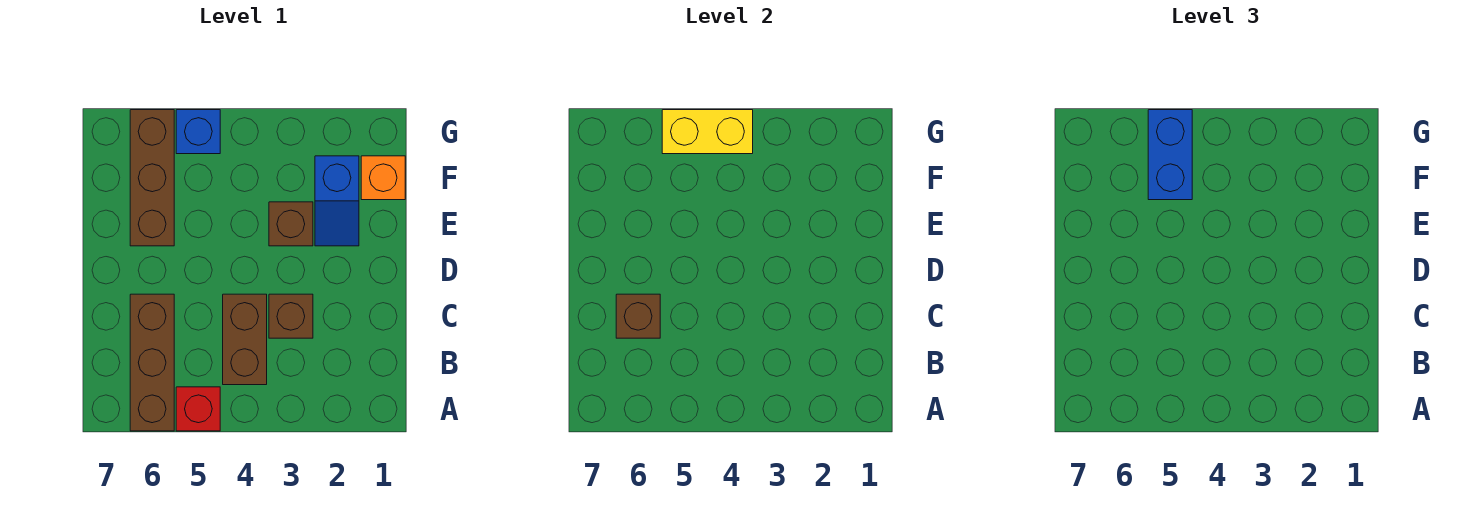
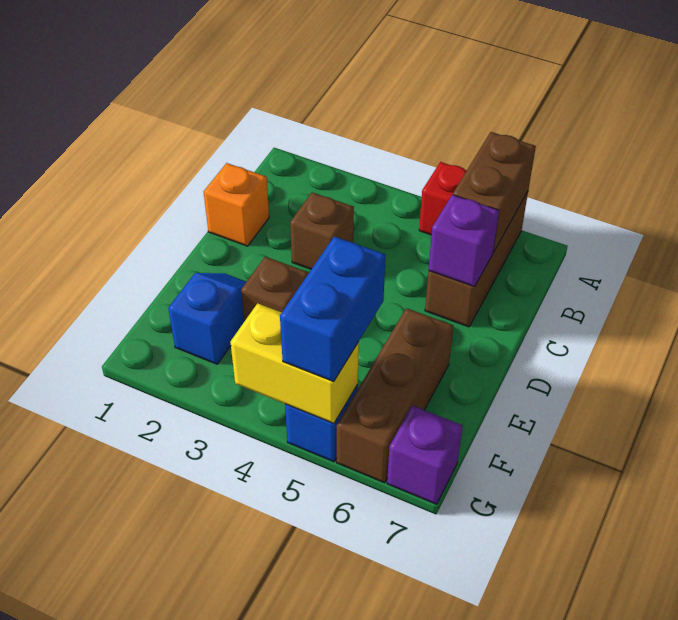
brown 1x2 brick [223,294,267,385] -> brown 1x2 brick moved to [453,132,536,252]
brown 1x1 brick [616,294,660,338] -> purple 1x1 brick [429,195,499,287]
orange 1x1 brick [361,156,405,200] -> orange 1x1 brick moved to [204,163,269,246]
none -> purple 1x1 brick [387,406,463,504]

